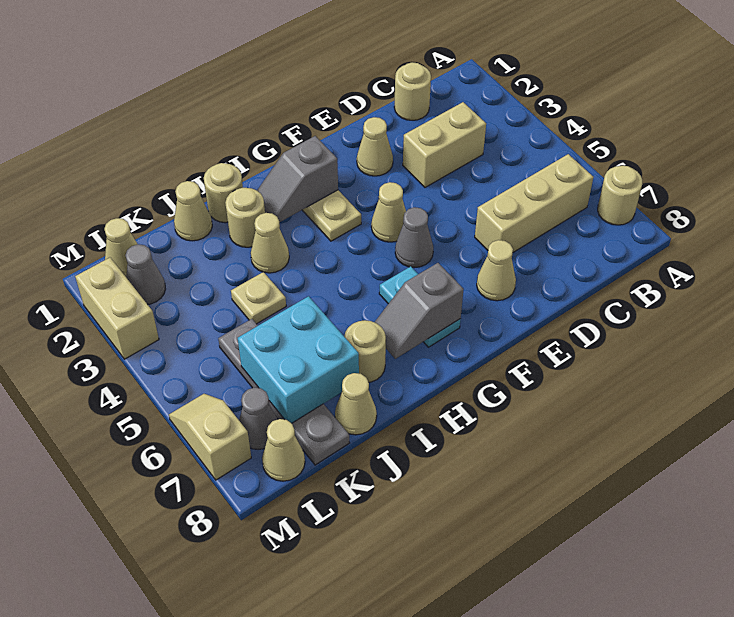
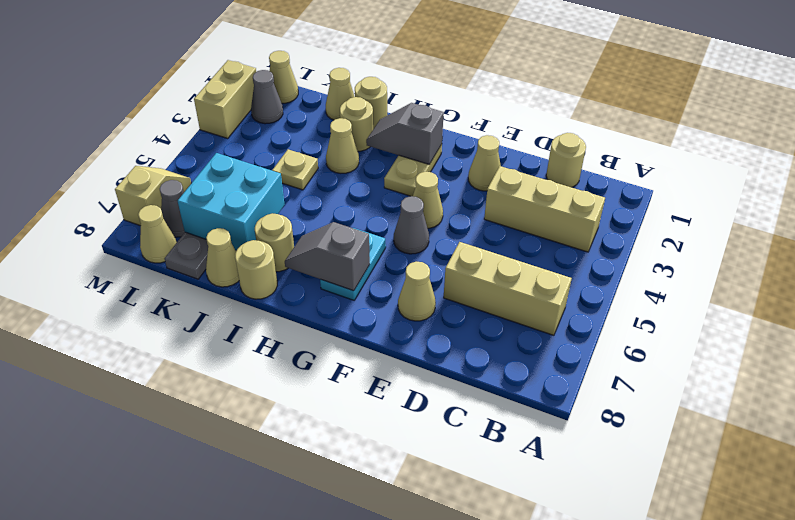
tan 1x1 round brick [598,166,642,225] -> tan 1x1 round brick moved to [235,240,277,299]
tan 1x2 brick [403,102,486,187] -> tan 1x3 brick [484,166,605,252]

